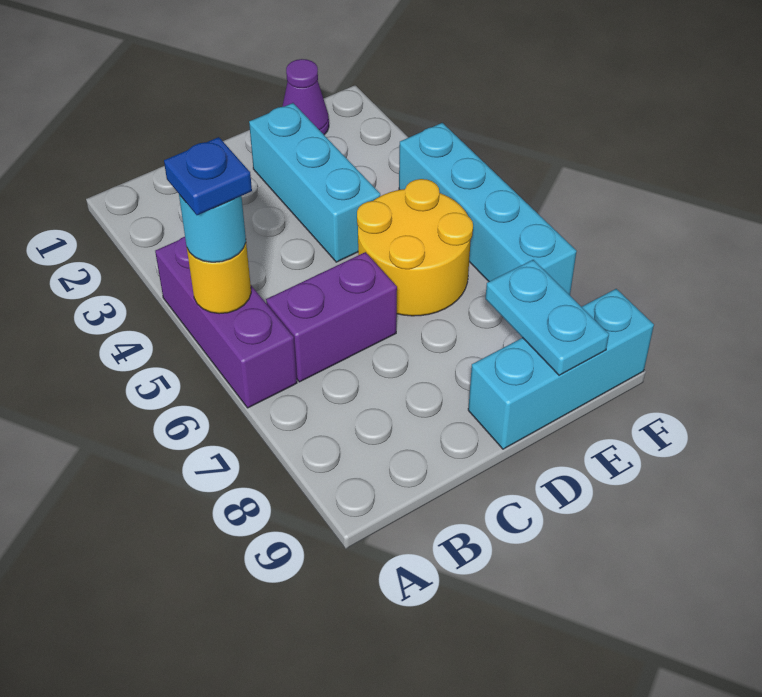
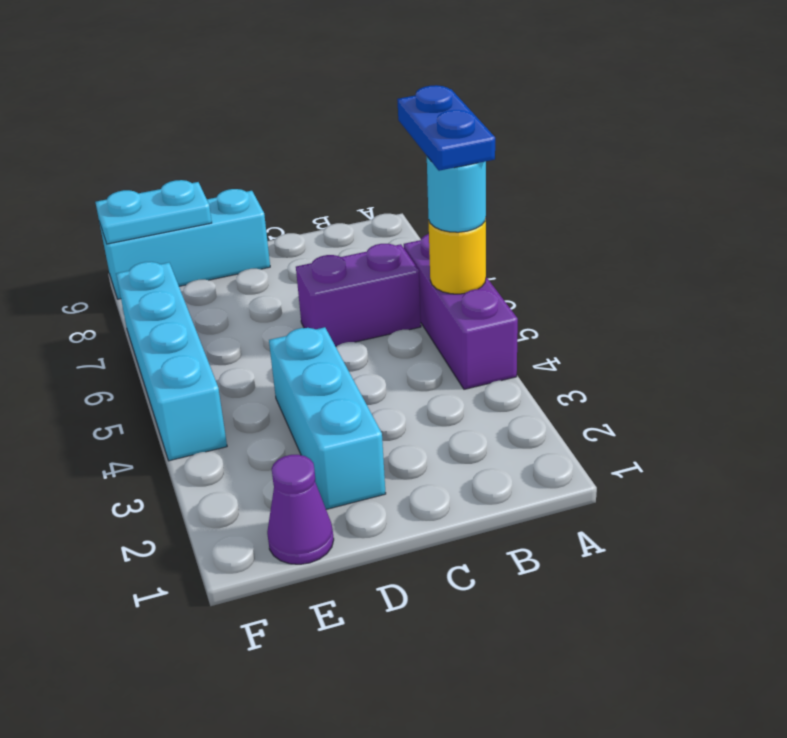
blue 1x1 plate [164,137,252,215] -> blue 1x2 plate [397,85,495,171]
yellow 2x2 round brick [357,179,473,316] -> none
cyan 1x2 plate [485,260,609,375] -> cyan 1x2 plate turned to [95,180,212,244]

